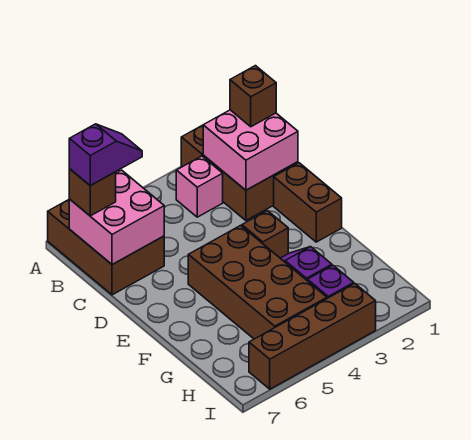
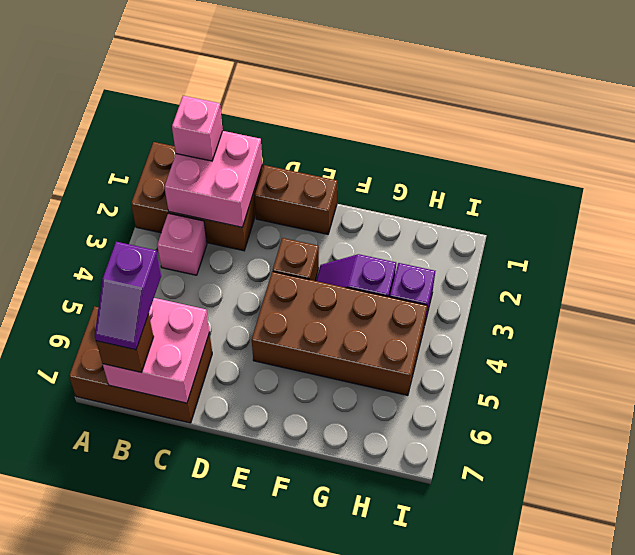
brown 1x1 brick [230,66,276,127] -> pink 1x1 brick [172,96,223,161]
purple 1x2 slope [69,124,142,186] -> purple 1x2 slope turned to [95,242,161,350]
brown 1x4 brick [249,283,376,389] -> none

